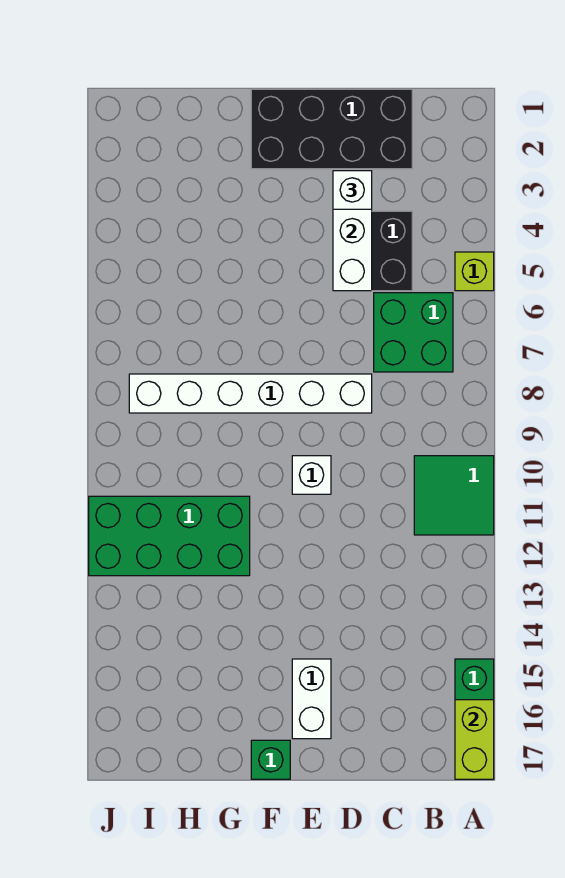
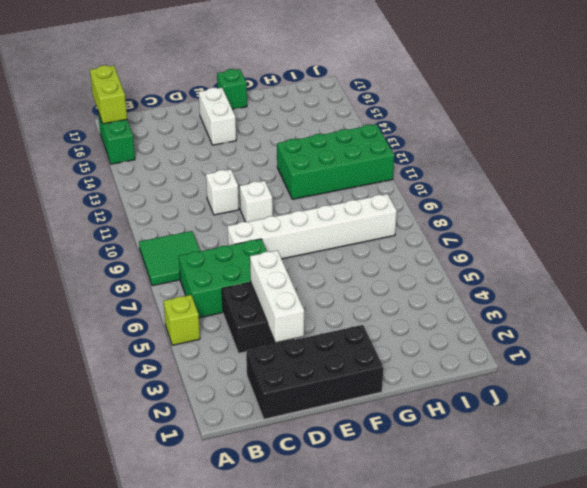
green 2x2 tile [414,456,494,535] -> green 2x2 tile moved to [139,231,200,286]
green 2x2 brick [374,293,453,372] -> green 2x3 brick [179,239,267,318]
white 1x1 brick [333,171,372,209] -> white 1x1 brick moved to [206,169,239,215]

